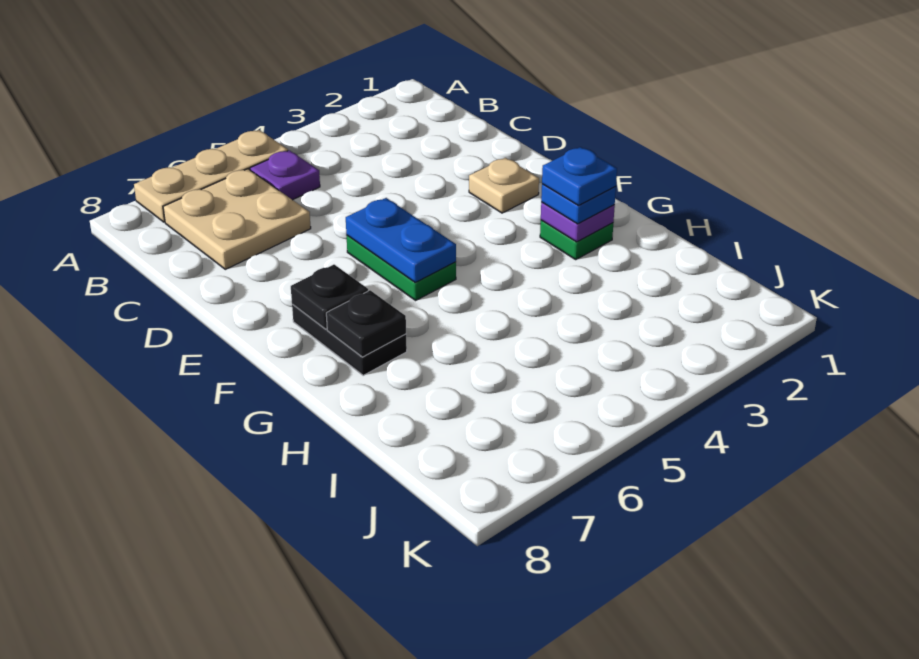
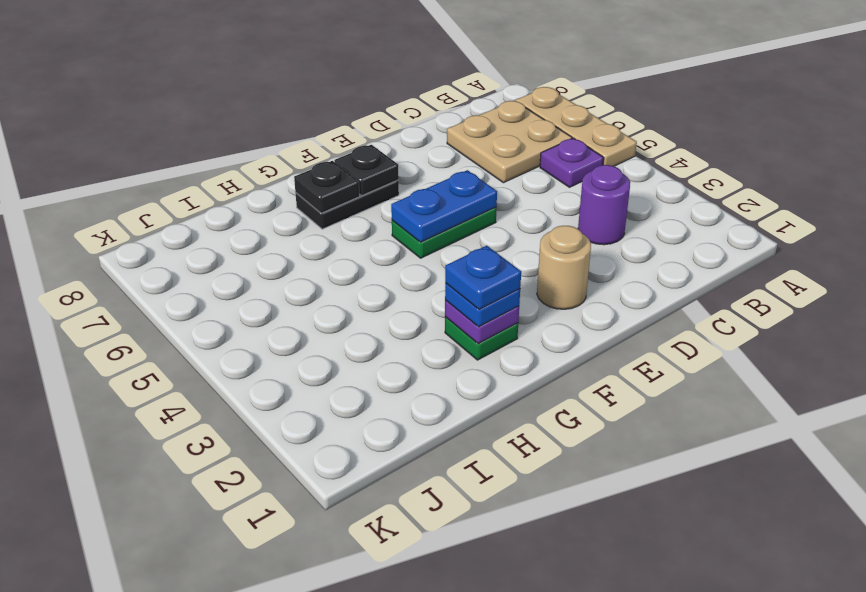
none -> purple 1x1 round brick [578,165,630,245]
tan 1x1 plate [469,158,539,213] -> tan 1x1 round brick [537,226,591,309]

